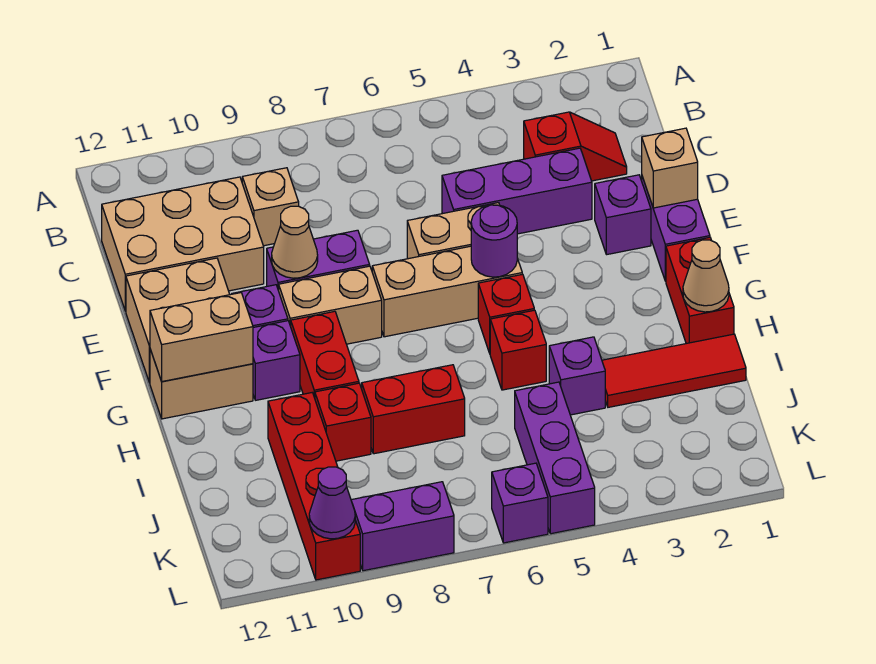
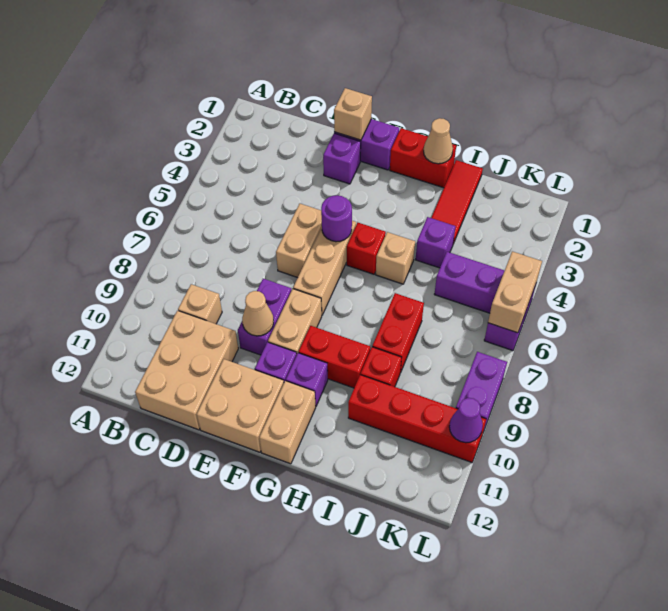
red 1x2 slope [524,112,627,181] -> none
purple 1x3 brick [442,148,592,234] -> none
tan 1x2 brick [150,293,253,381] -> tan 1x2 brick moved to [488,251,542,333]
red 1x1 brick [490,310,546,390] -> tan 1x1 brick [376,232,415,284]

